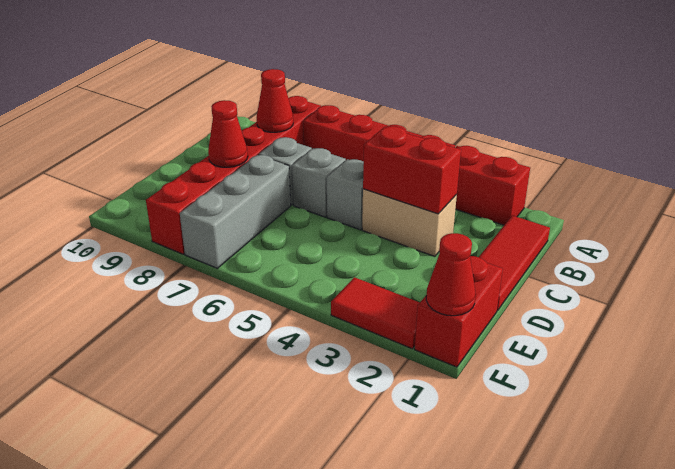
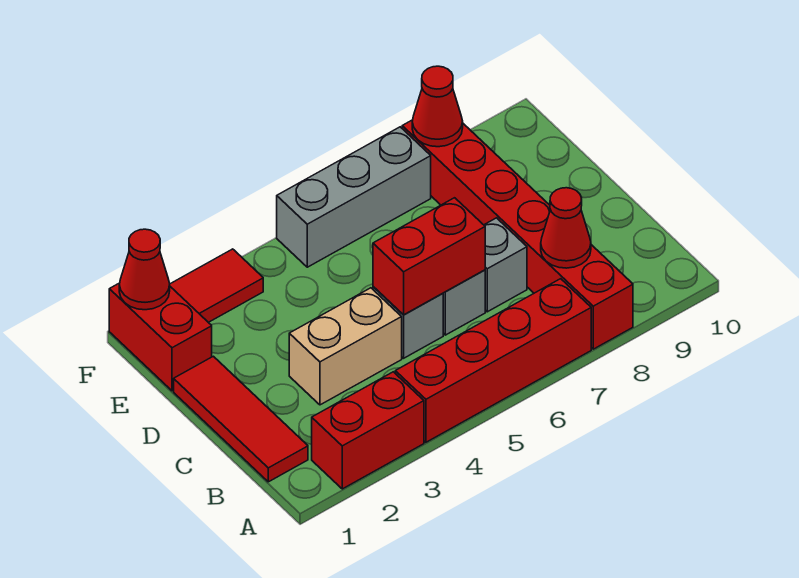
red 1x2 brick [363,126,461,214] -> red 1x2 brick moved to [373,198,485,315]
grey 1x3 brick [180,155,291,268] -> grey 1x3 brick turned to [277,127,431,267]
red 1x1 cone [208,100,248,167] -> red 1x1 cone moved to [412,66,463,147]

